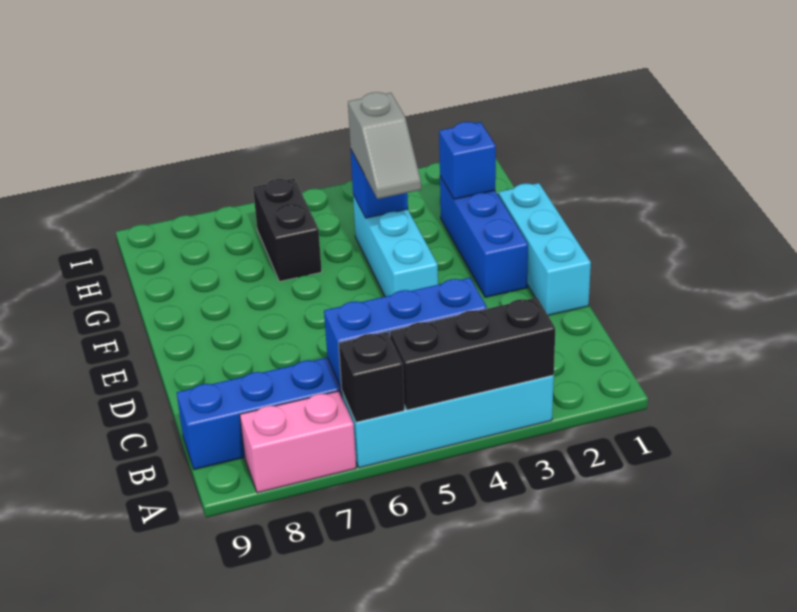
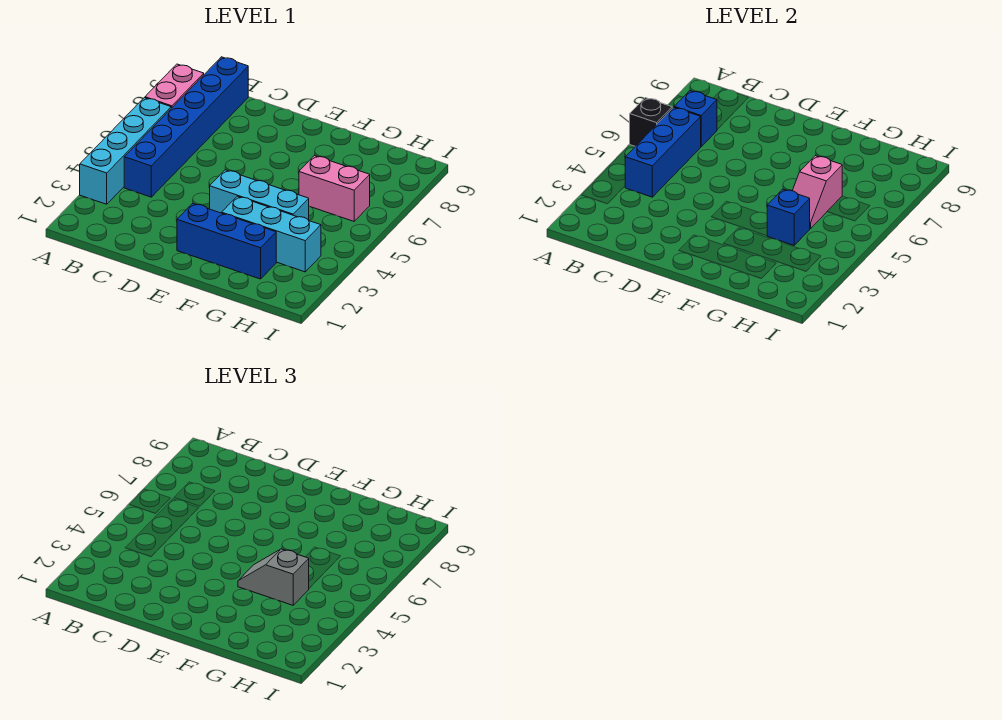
black 1x3 brick [390,298,555,410] -> none
cyan 1x3 brick [498,183,591,315] -> cyan 1x3 brick moved to [222,196,321,272]
blue 1x1 brick [439,122,496,199] -> blue 1x1 brick moved to [674,91,717,147]
none -> pink 1x2 slope [792,156,842,229]
black 1x2 brick [253,178,322,281] -> pink 1x2 brick [299,156,370,221]

